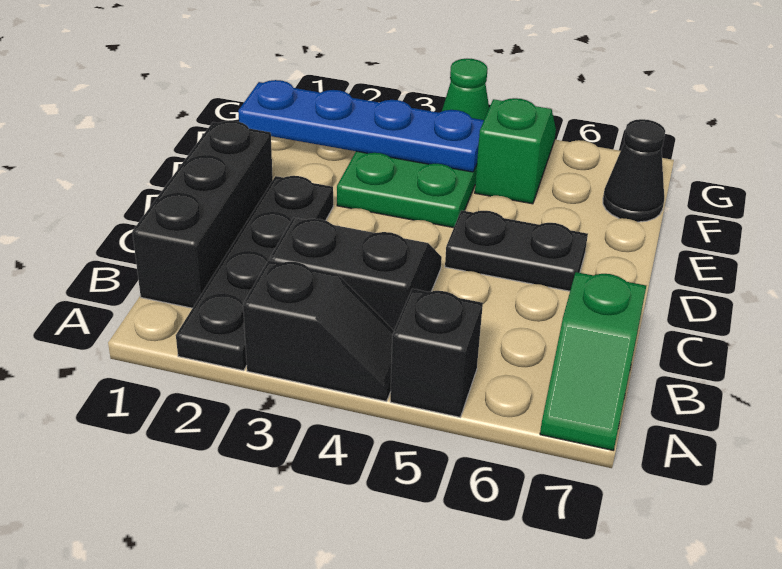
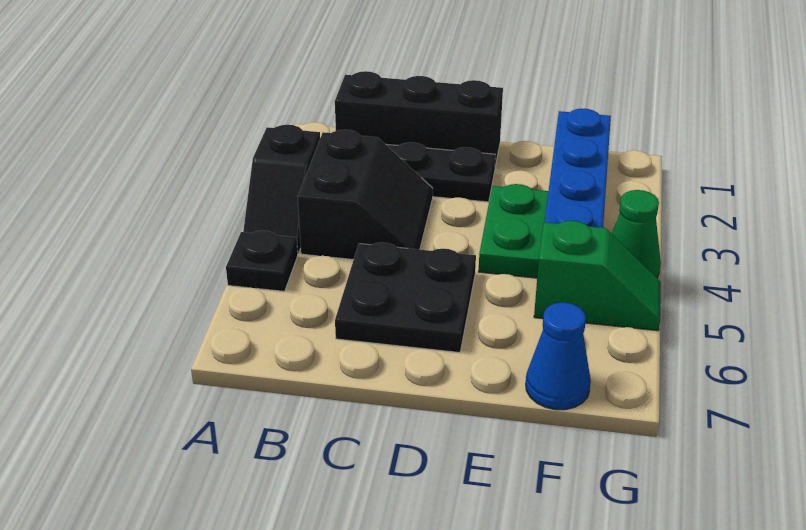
black 1x1 brick [390,289,483,417] -> black 1x1 plate [226,231,298,291]
green 1x2 slope [540,272,646,450] -> none
black 1x2 plate [445,210,588,291] -> black 2x2 plate [335,242,476,353]
black 1x1 cone [603,119,665,222] -> blue 1x1 cone [526,302,591,410]

